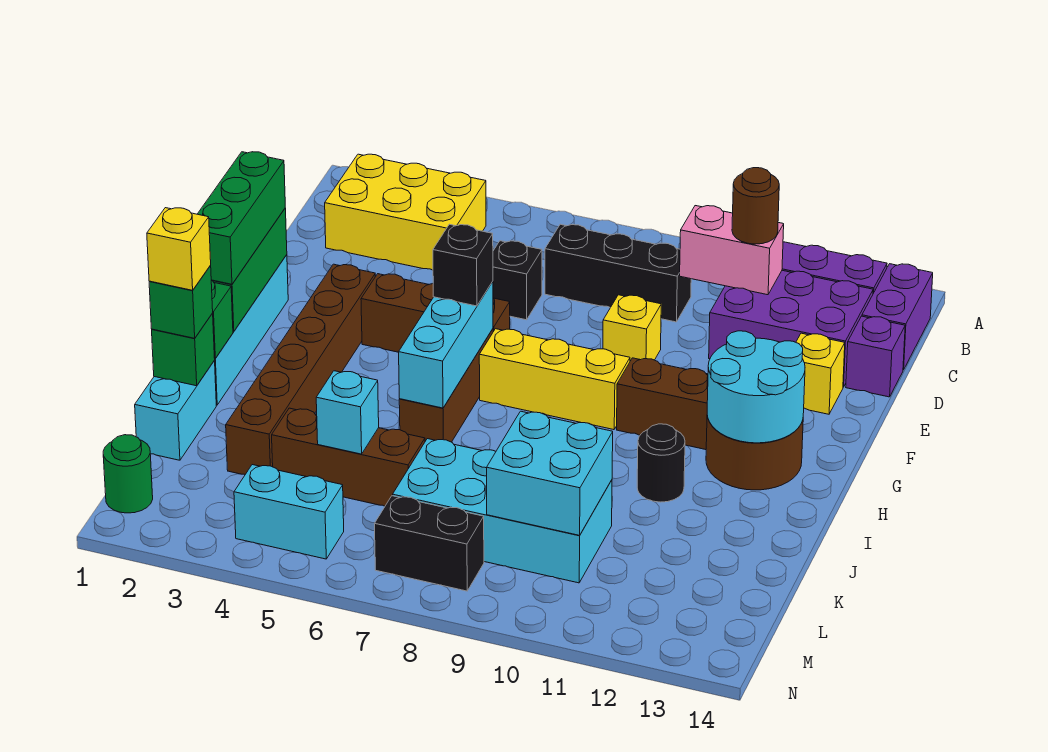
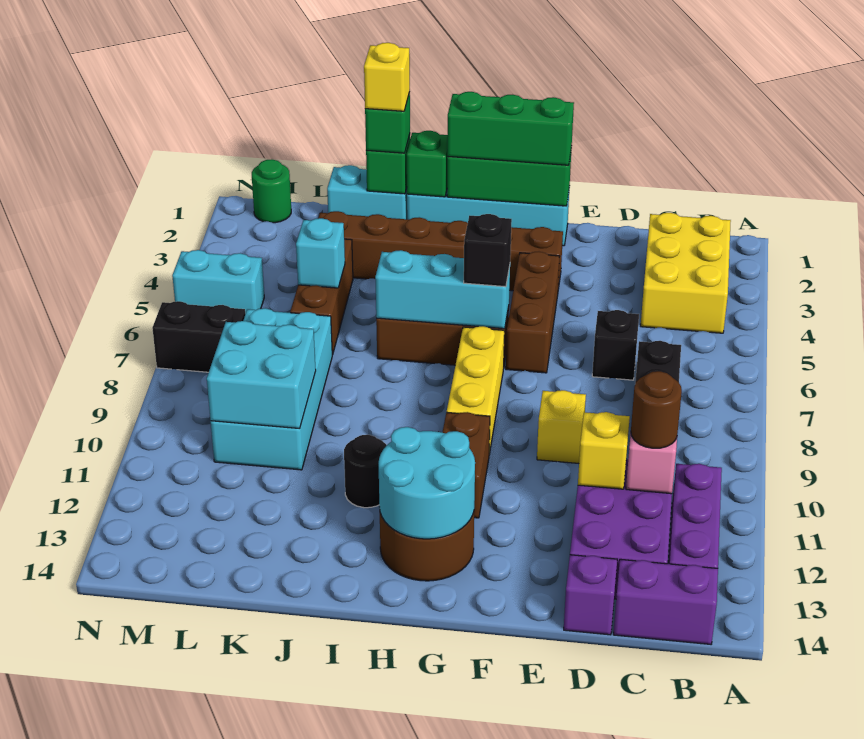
yellow 1x1 brick [796,333,845,414] -> yellow 1x1 brick moved to [578,412,630,489]
cyan 1x2 brick [234,465,344,559] -> cyan 1x2 brick turned to [172,250,264,314]
black 1x2 brick [375,496,484,591] -> black 1x2 brick turned to [152,301,245,372]

